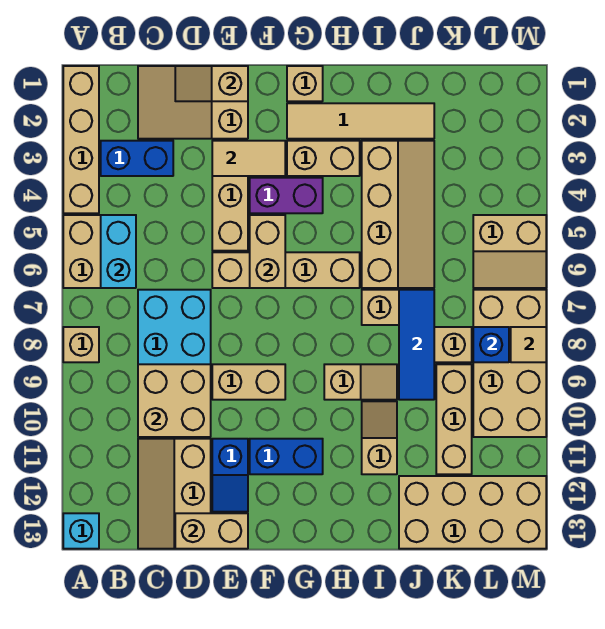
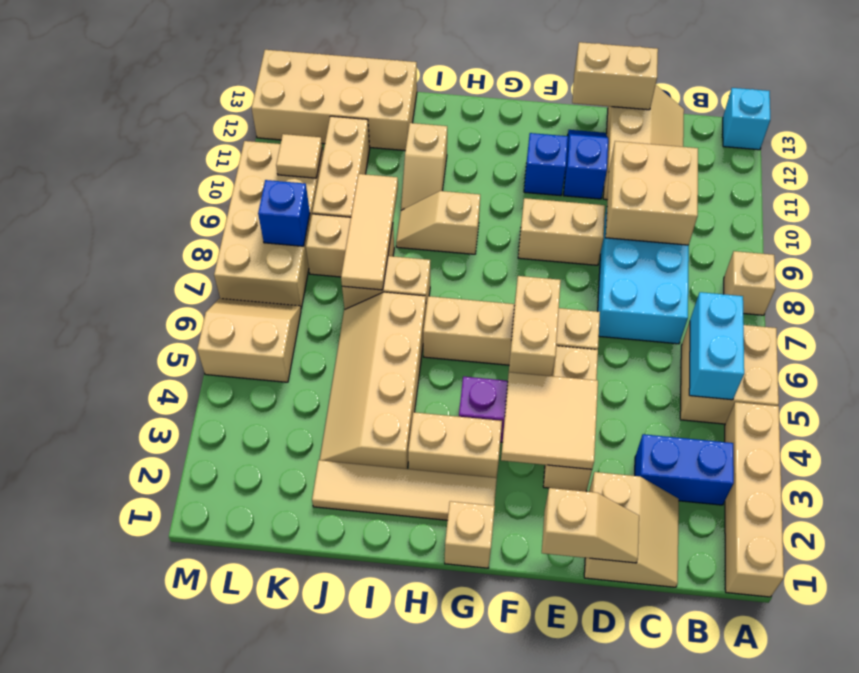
tan 2x3 slope [138,66,248,139] -> tan 2x2 slope [584,472,679,587]
tan 1x2 tile [212,141,285,176] -> tan 2x2 tile [501,372,598,469]
blue 1x2 brick [250,439,323,474] -> blue 1x1 brick [524,133,568,196]
blue 1x3 tile [399,290,434,400] -> tan 1x3 tile [341,174,398,290]
tan 1x1 tile [511,327,546,362] -> tan 1x1 tile moved to [276,134,322,178]

